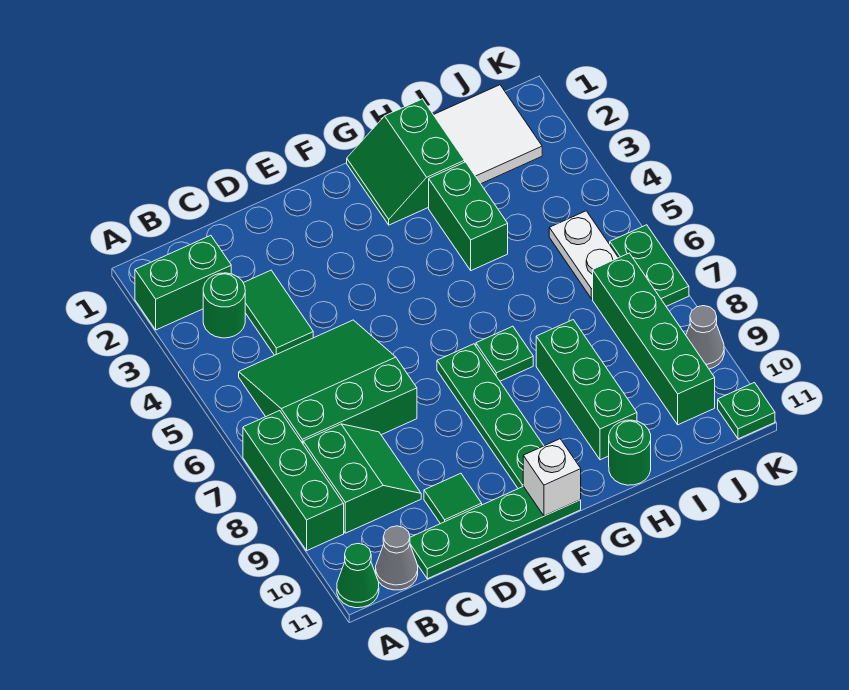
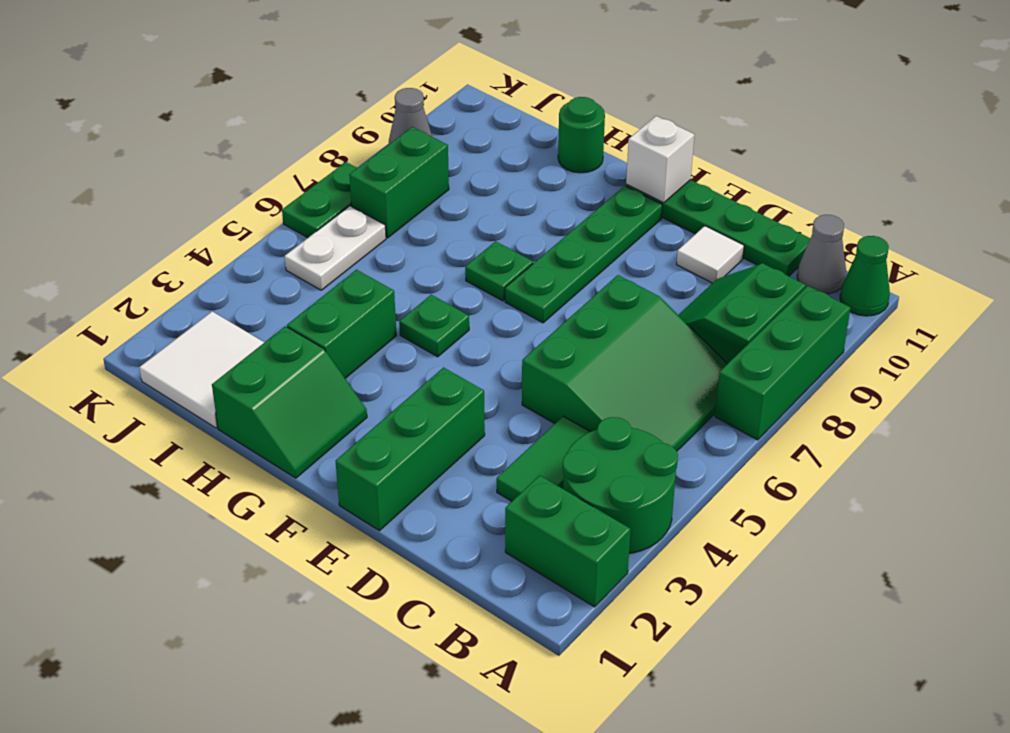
green 1x1 round brick [203,273,245,338] -> green 2x2 round brick [563,417,678,553]
green 3x3 slope [239,320,417,443] -> green 3x3 slope turned to [522,275,727,451]
green 1x1 tile [424,473,482,524] -> white 1x1 tile [676,226,744,283]
green 1x3 brick [536,320,637,460] -> green 1x3 brick moved to [336,367,485,531]
green 1x4 brick [593,253,715,425] -> green 1x2 brick [349,127,449,238]
green 1x1 plate [718,383,775,439] -> green 1x1 plate moved to [399,295,469,357]

